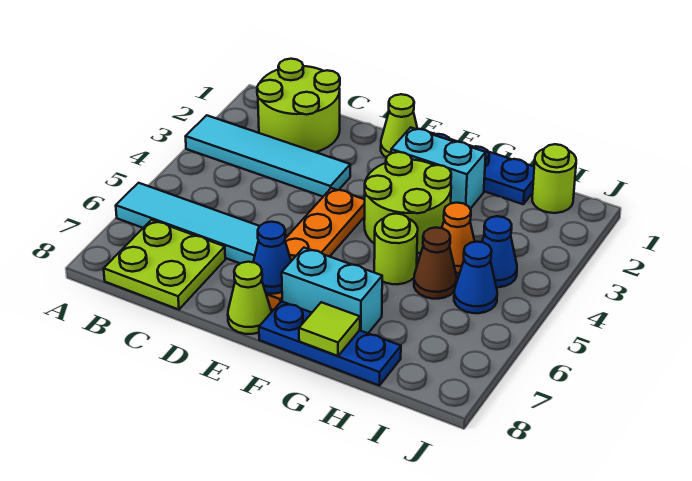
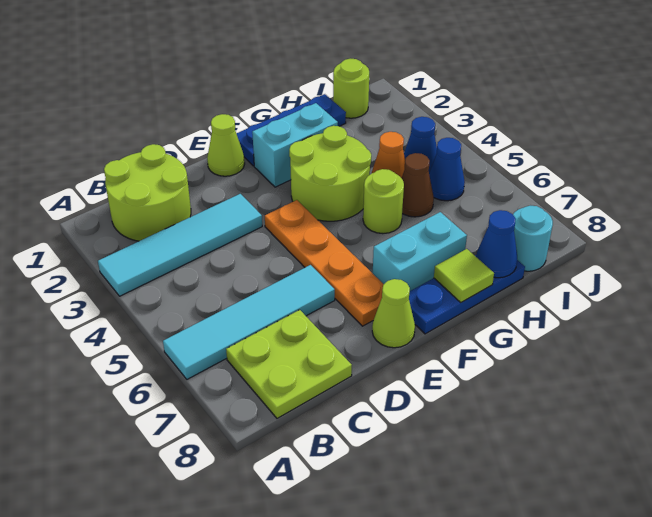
blue 1x1 cone [253,222,291,294] -> blue 1x1 cone moved to [476,210,517,278]
none -> cyan 1x1 round brick [513,206,553,271]

